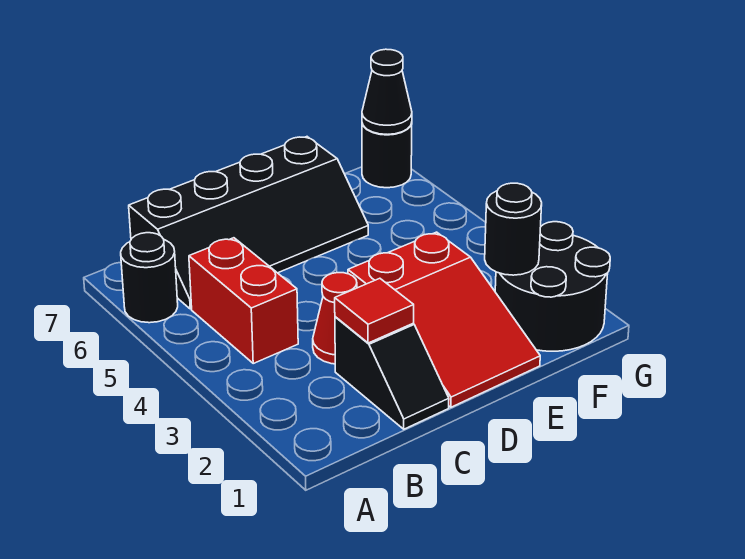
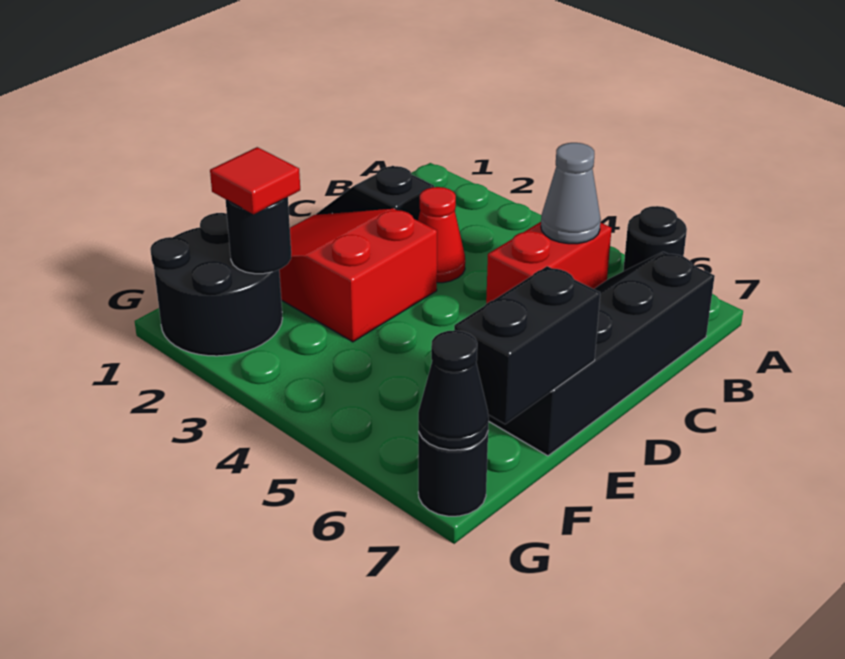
red 1x2 brick [189,238,298,363] -> red 1x2 brick turned to [486,222,612,304]
none -> grey 1x1 cone [541,143,601,244]
red 1x1 tile [335,278,414,343] -> red 1x1 tile moved to [210,147,300,214]
none -> black 1x2 brick [454,266,600,424]

